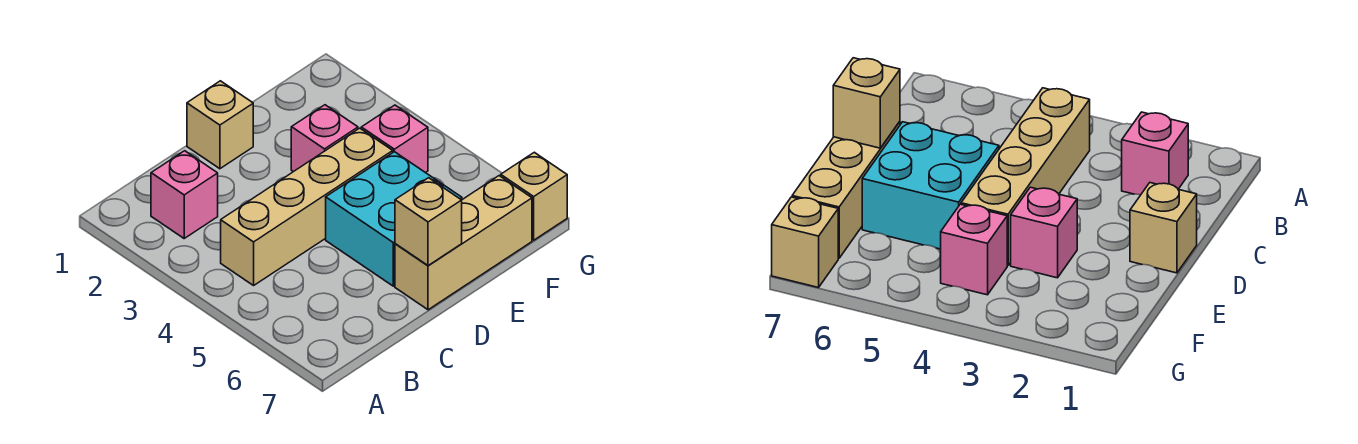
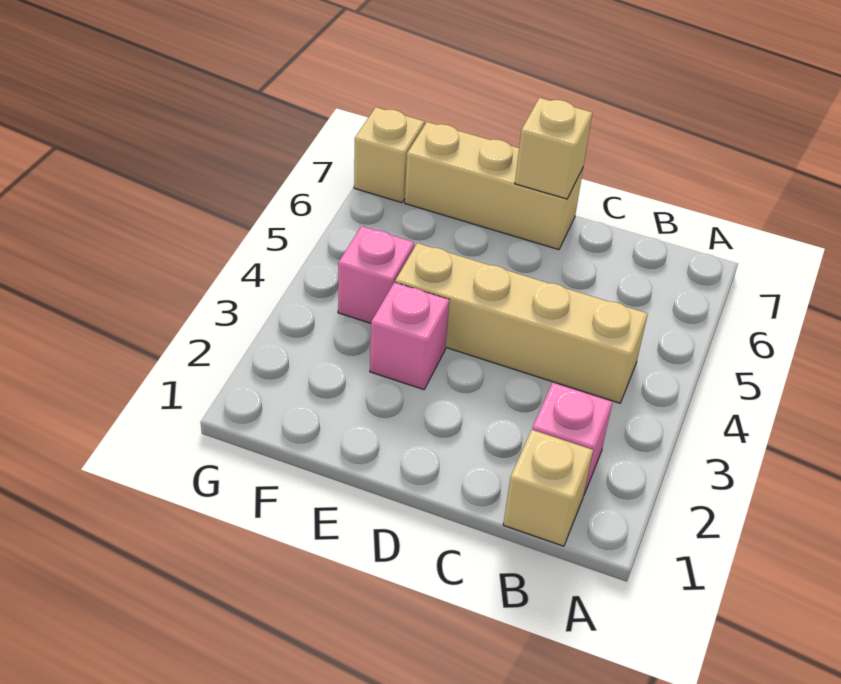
tan 1x1 brick [187,81,253,169] -> tan 1x1 brick moved to [503,430,593,546]
cyan 2x2 brick [326,152,462,286] -> none

